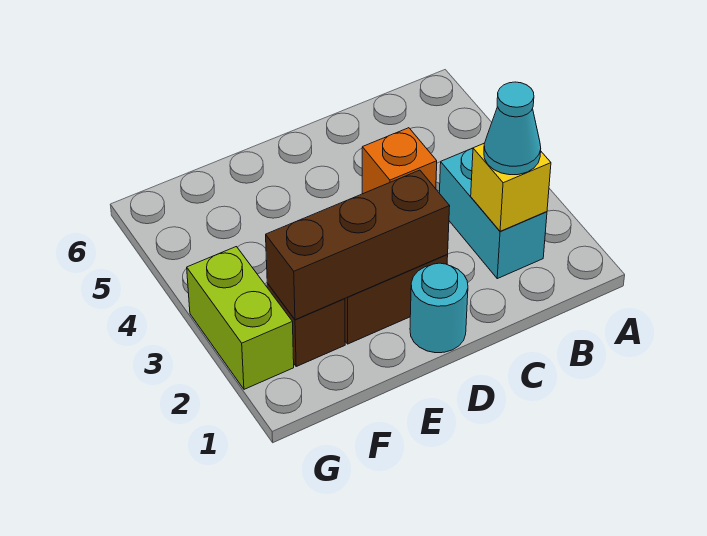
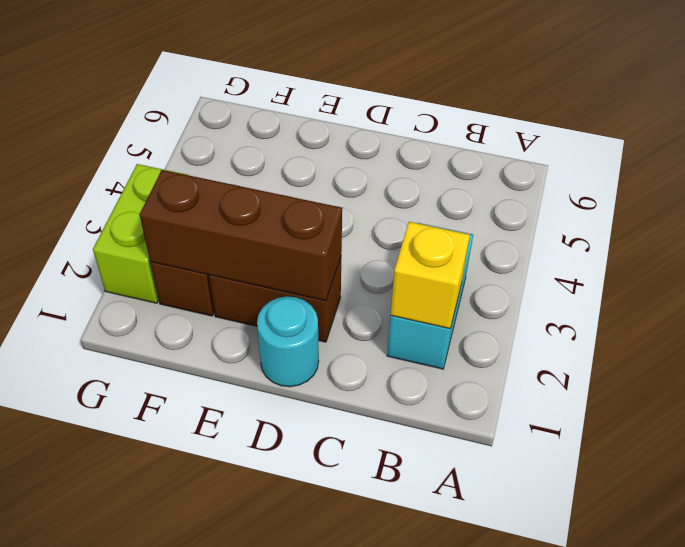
cyan 1x1 cone [484,82,541,175] -> none
orange 1x1 brick [362,128,437,194] -> none

